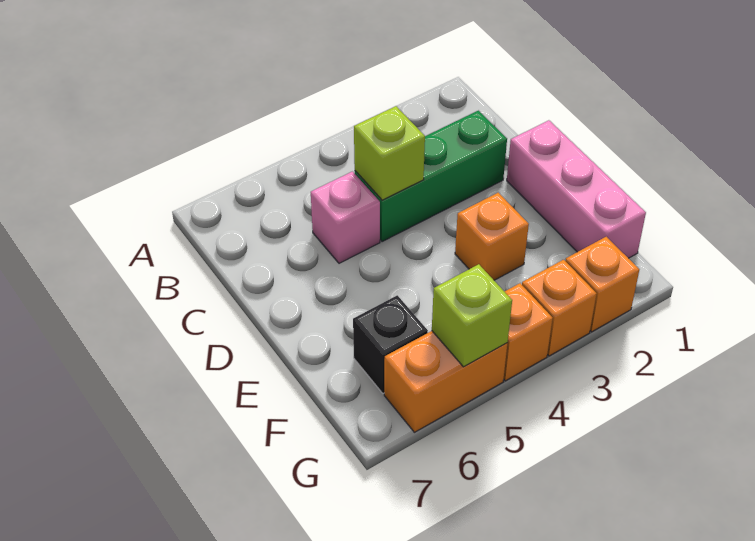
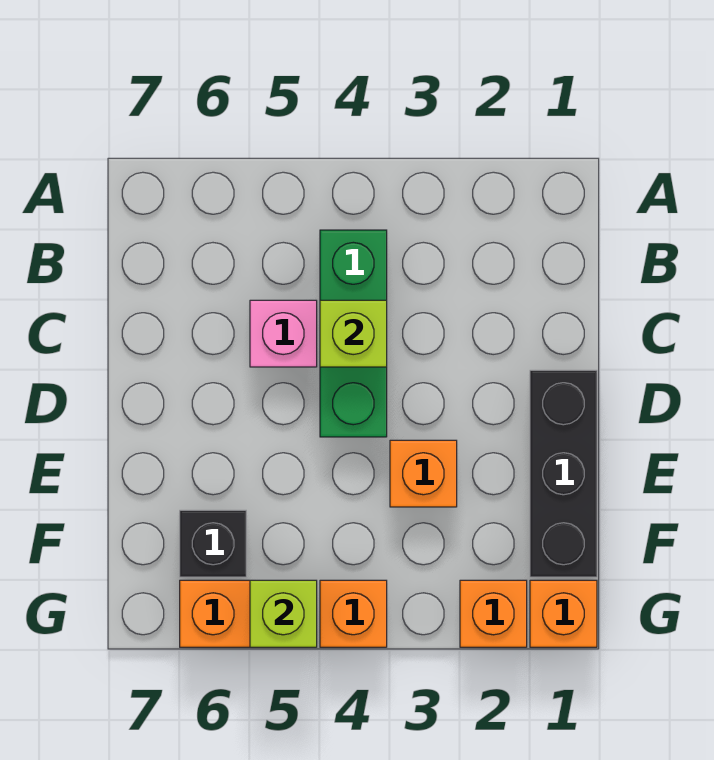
green 1x3 brick [355,111,507,242] -> green 1x3 brick turned to [320,230,387,437]
pink 1x3 brick [507,120,646,258] -> black 1x3 brick [530,370,597,577]
orange 1x1 brick [522,260,597,356] -> orange 1x1 brick moved to [530,580,597,647]

